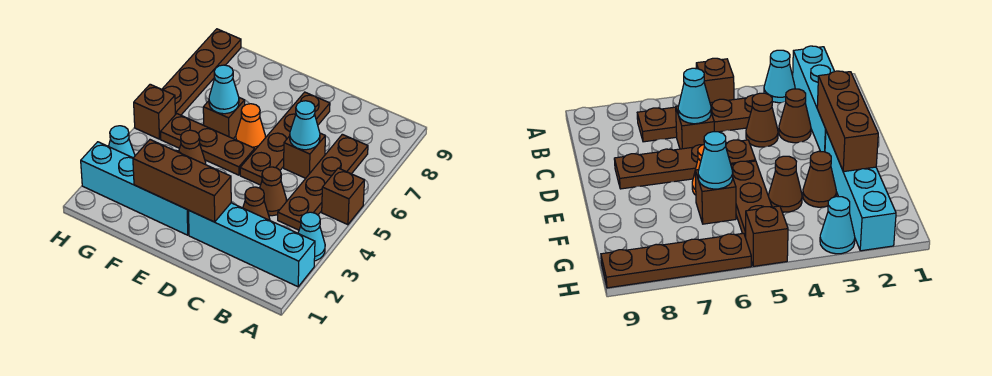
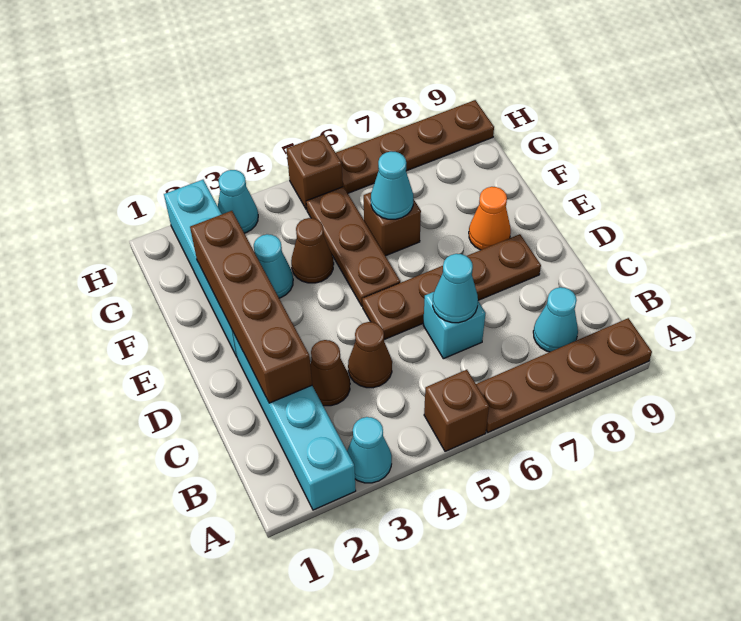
brown 1x4 plate [278,134,368,230] -> brown 1x4 plate moved to [476,318,652,432]
none -> cyan 1x1 cone [533,287,578,352]
brown 1x1 brick [284,133,325,178] -> cyan 1x1 brick [423,292,486,359]
brown 1x3 brick [133,140,231,222] -> brown 1x4 brick [190,211,312,403]
orange 1x1 cone [236,104,265,150] -> orange 1x1 cone moved to [469,187,511,250]
brown 1x1 cone [803,151,837,207] -> cyan 1x1 cone [254,234,293,298]

